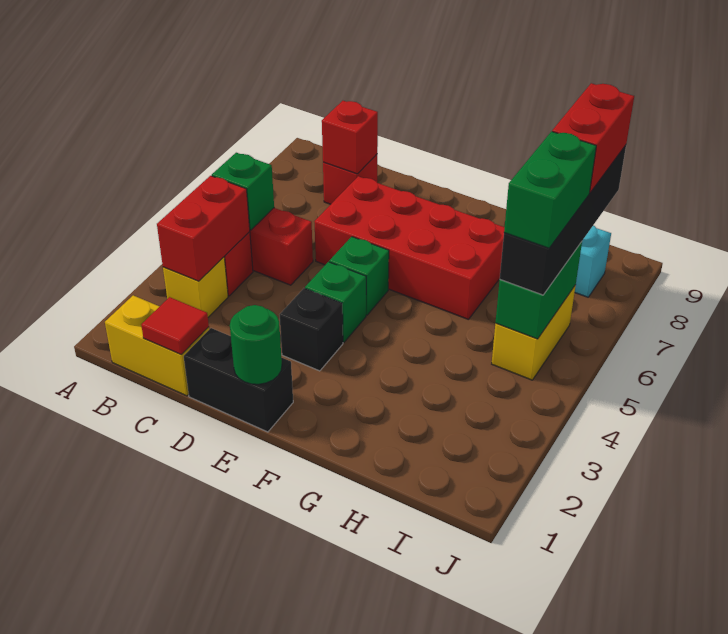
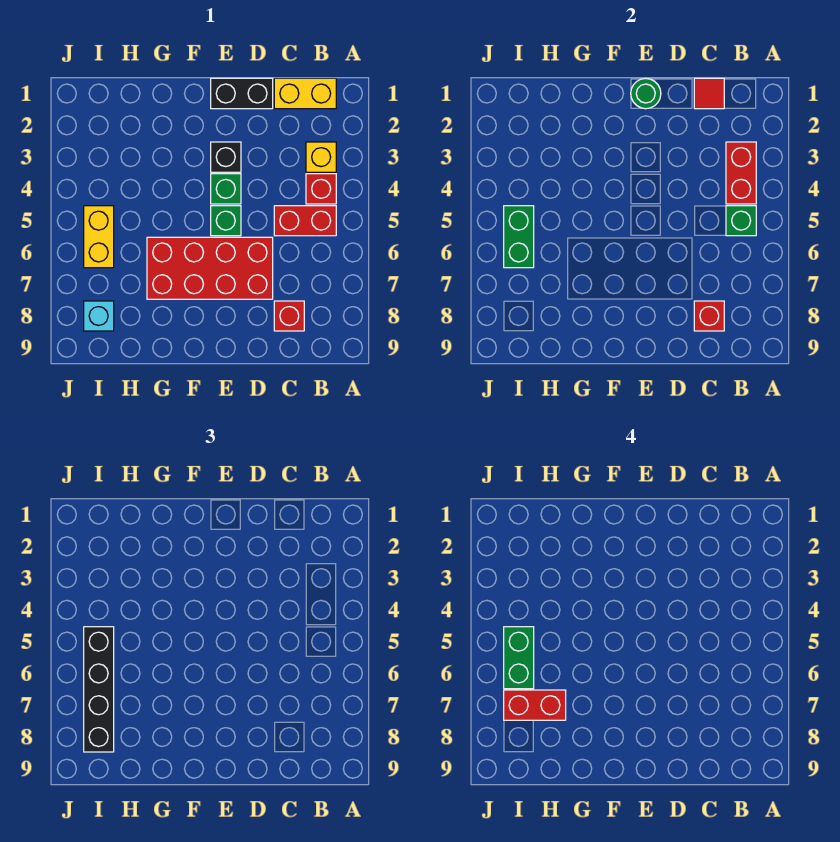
red 1x2 brick [552,83,634,193] -> red 1x2 brick turned to [504,690,566,720]

